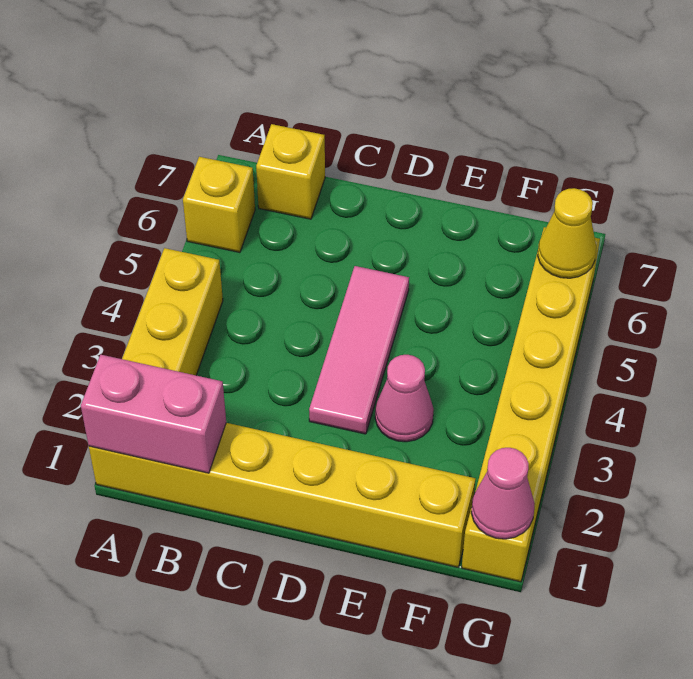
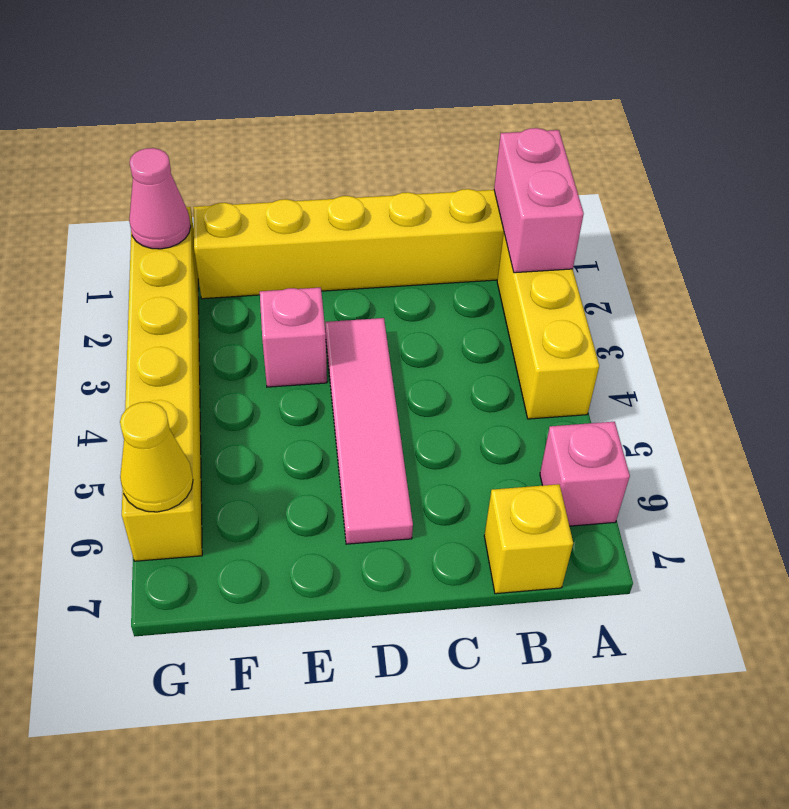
pink 1x2 brick [81,355,226,473] -> pink 1x2 brick turned to [494,128,584,273]
yellow 1x1 brick [183,157,255,253] -> pink 1x1 brick [540,422,630,526]
pink 1x3 tile [309,266,409,434] -> pink 1x4 tile [325,318,413,544]
pink 1x1 cone [375,355,434,442] -> pink 1x1 brick [260,288,327,387]

